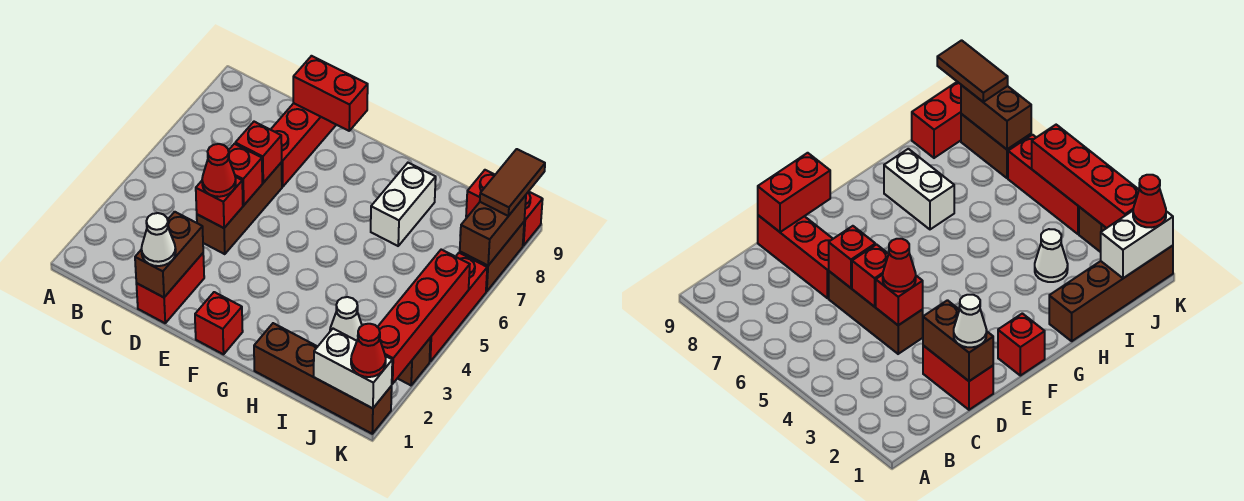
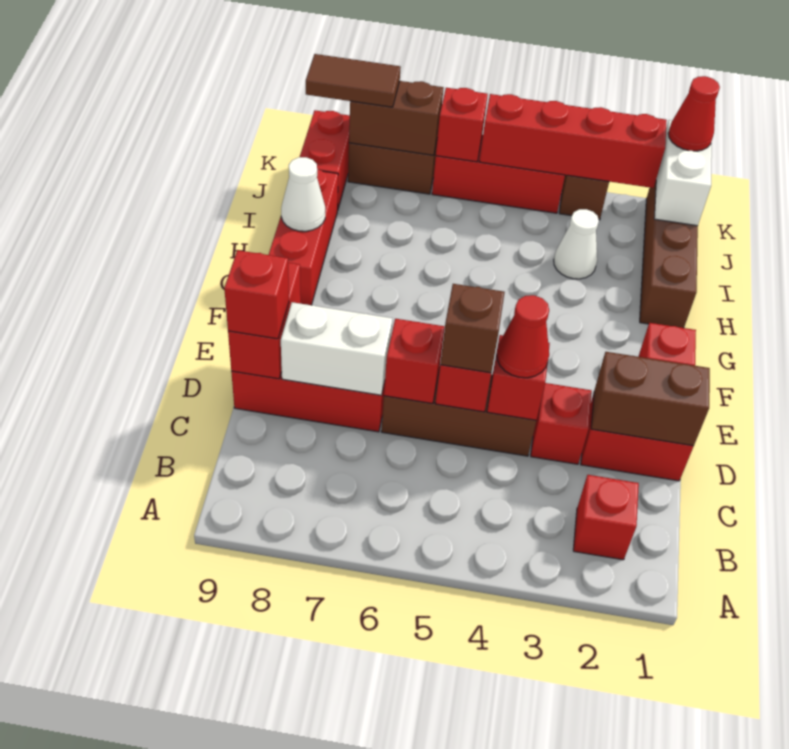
none -> red 1x1 brick [573,475,639,560]
white 1x1 cone [141,213,176,266] -> white 1x1 cone moved to [281,157,325,231]
none -> red 1x1 brick [531,383,592,464]
none -> brown 1x1 brick [440,284,505,373]
none -> red 1x1 brick [224,250,289,339]
none -> red 1x3 brick [269,169,338,305]
white 1x2 brick [371,163,436,246] -> white 1x2 brick moved to [281,302,393,395]
none -> red 1x1 brick [436,88,488,162]

